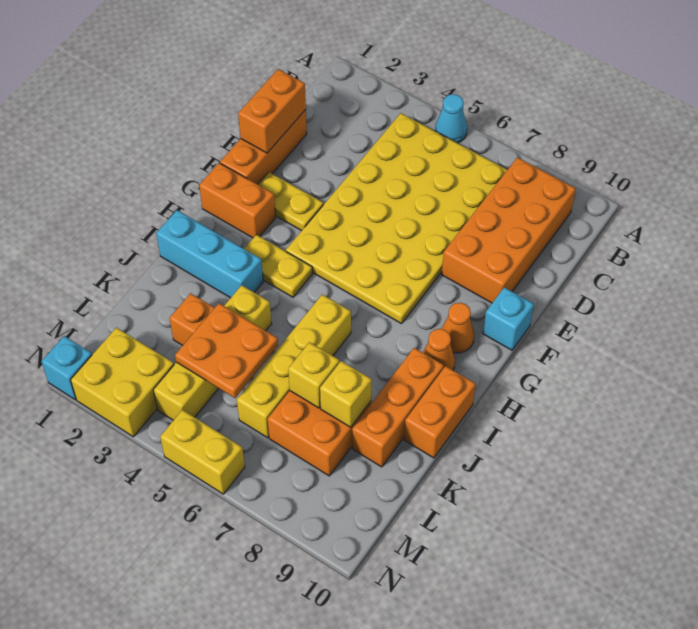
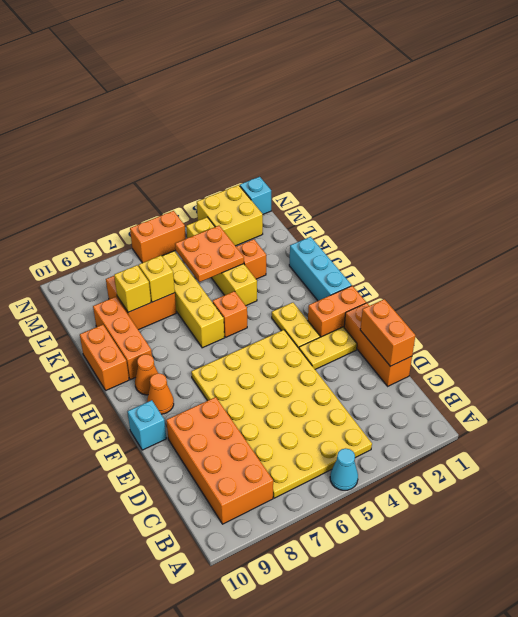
yellow 1x2 plate [244,235,312,297] -> yellow 1x2 plate turned to [272,303,320,348]
cyan 1x3 brick [156,210,263,298] -> cyan 1x3 brick turned to [289,237,352,301]
none -> orange 1x1 brick [213,291,247,337]
yellow 1x2 brick [160,410,245,494] -> orange 1x2 brick [130,211,186,263]

